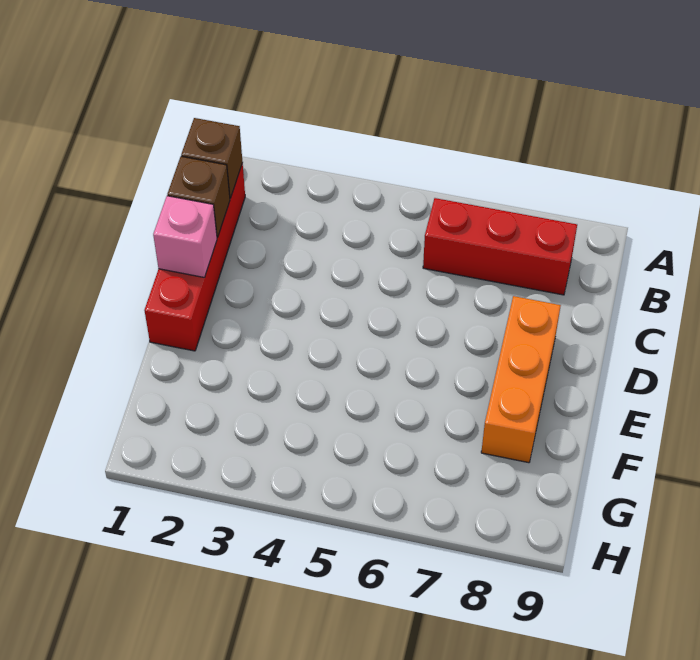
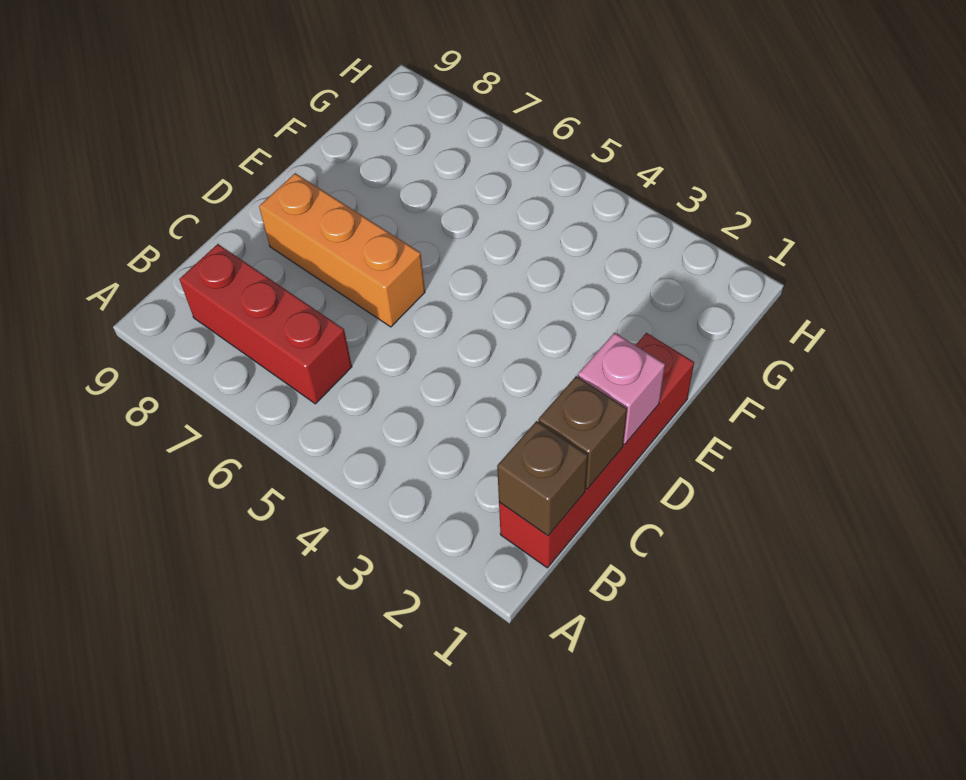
orange 1x3 brick [481,296,561,463] -> orange 1x3 brick turned to [259,173,425,327]

